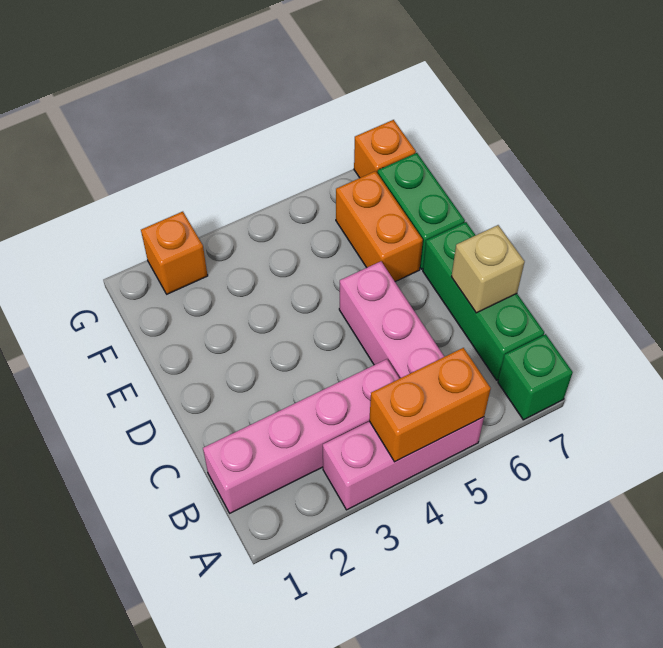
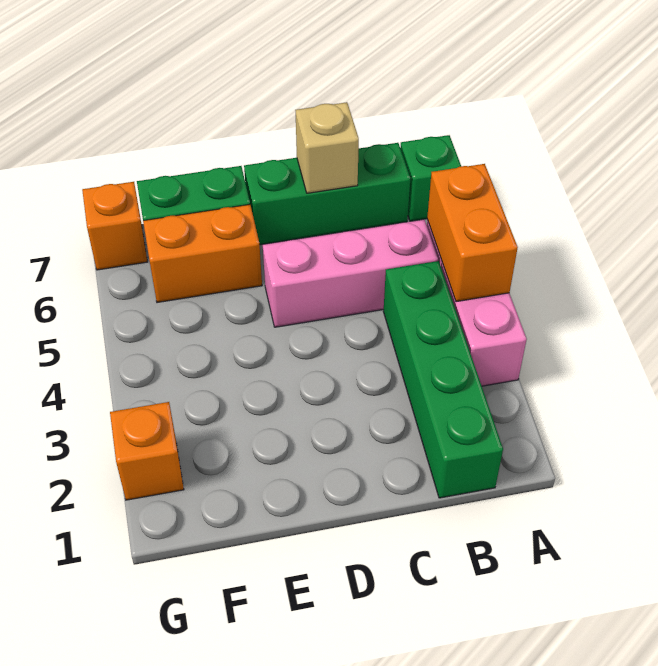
pink 1x4 brick [203,359,400,513] -> green 1x4 brick [383,261,503,498]

